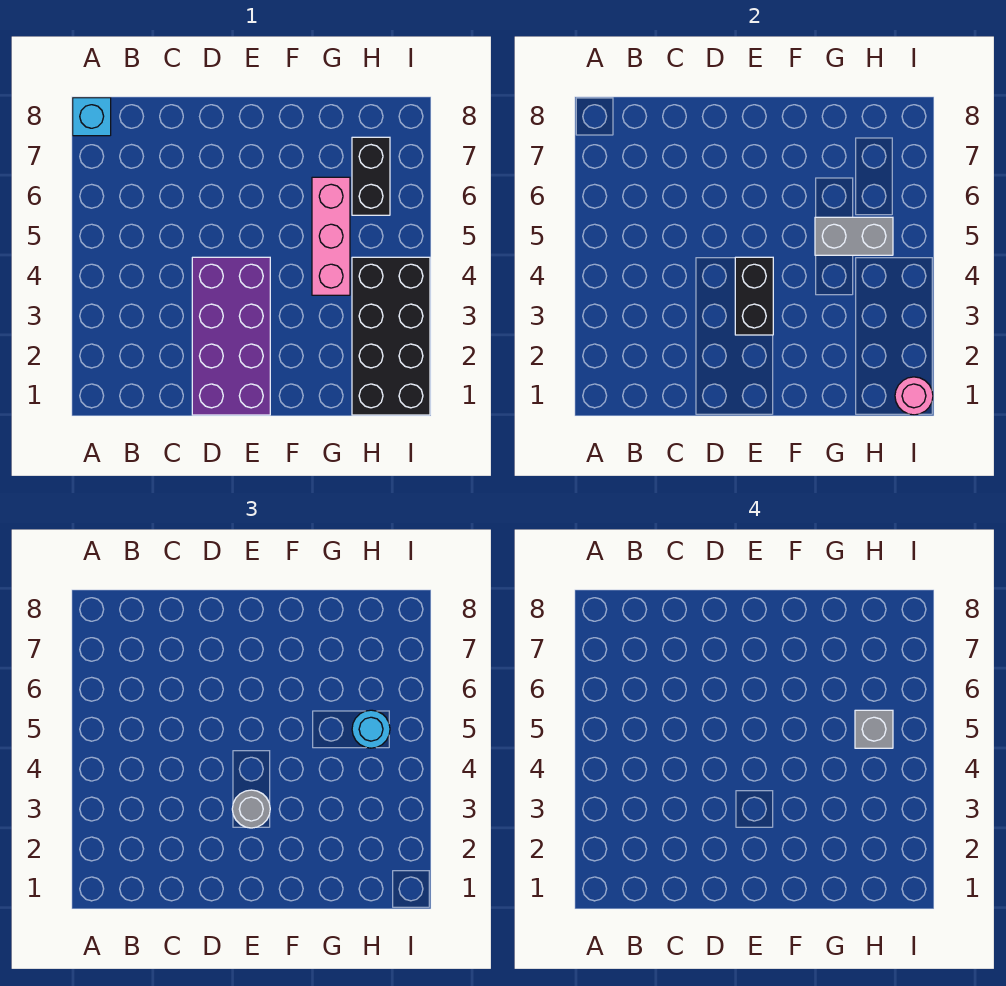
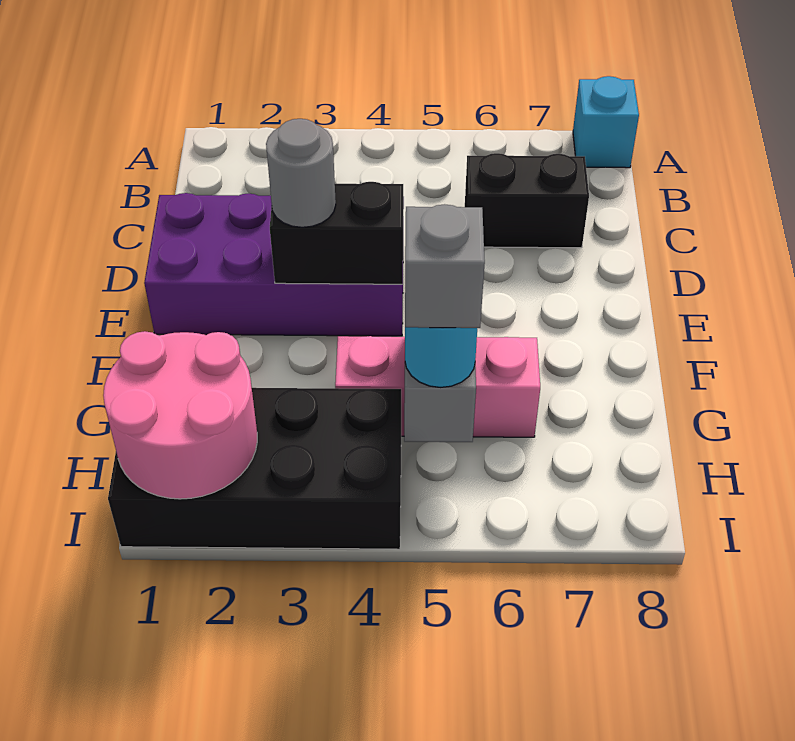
black 1x2 brick [352,137,390,215] -> black 1x2 brick moved to [465,153,589,248]
pink 1x1 round brick [895,377,933,415] -> pink 2x2 round brick [103,331,257,499]

